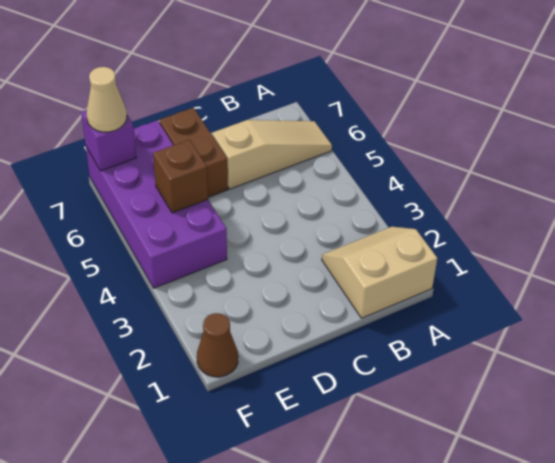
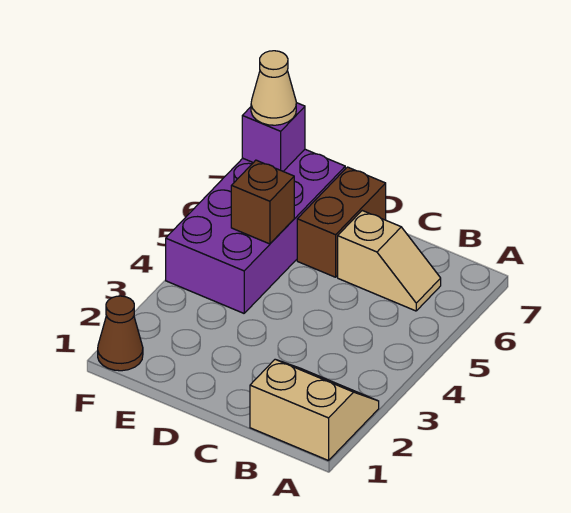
tan 1x3 slope [212,120,332,189] -> tan 1x2 slope [338,211,441,311]

